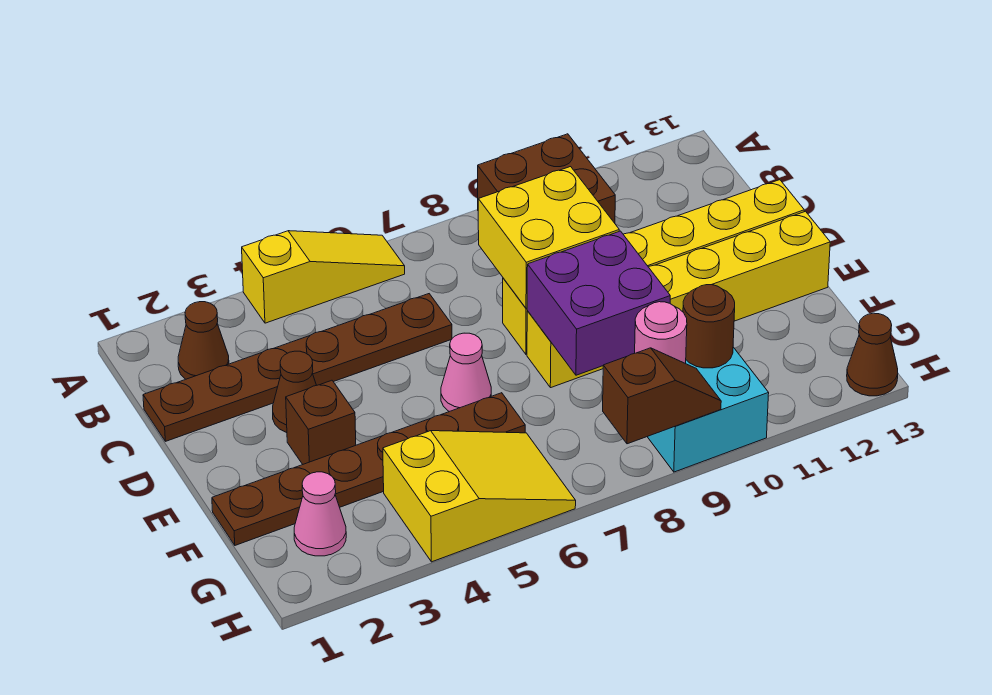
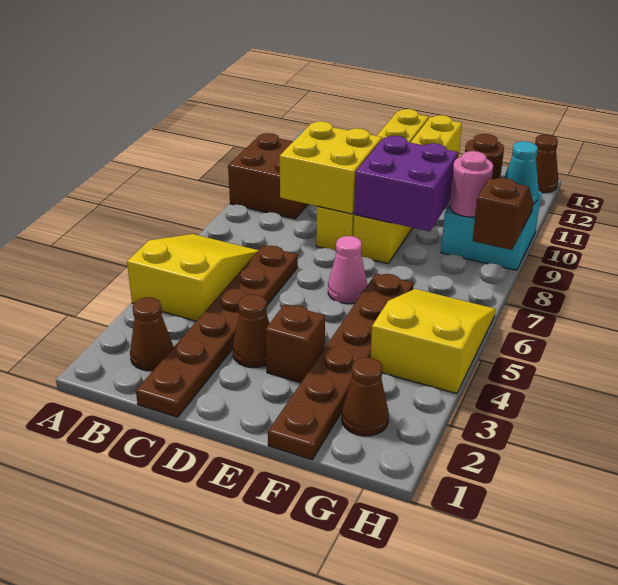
yellow 1x3 slope [242,231,405,323] -> yellow 2x3 slope [127,234,259,321]
pink 1x1 cone [294,472,346,556] -> brown 1x1 cone [342,357,389,436]
none -> cyan 1x1 cone [504,141,539,204]

